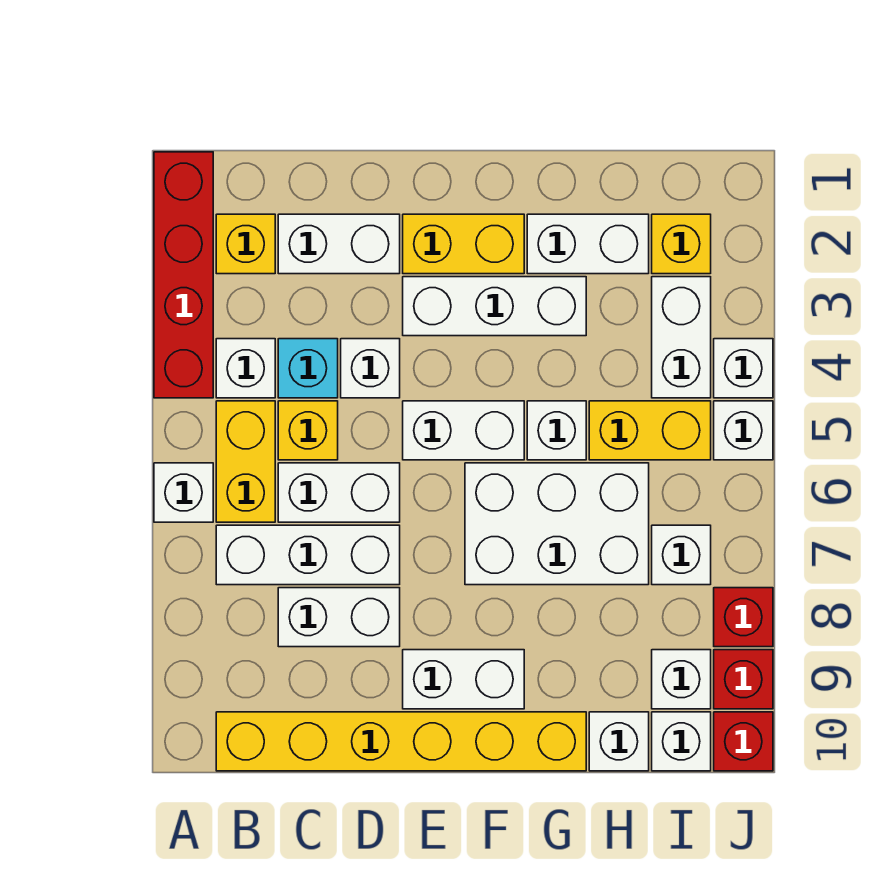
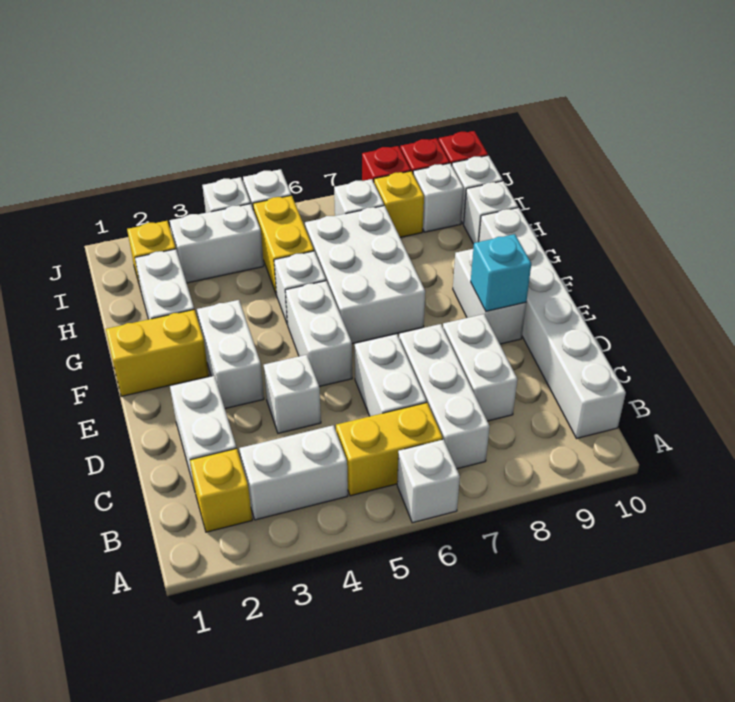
red 1x4 brick [154,152,213,398] -> none
white 1x1 brick [216,339,275,398] -> white 1x2 brick [239,425,348,520]
yellow 1x6 brick [216,712,586,771] -> white 1x6 brick [479,208,626,439]
cyan 1x1 brick [278,339,338,398] -> cyan 1x1 brick moved to [471,234,531,311]
yellow 1x1 brick [278,401,338,460] -> yellow 1x1 brick moved to [374,171,424,237]
yellow 1x2 brick [403,214,524,274] -> yellow 1x2 brick turned to [106,310,209,397]
white 1x3 brick [403,277,586,336] -> white 1x2 brick [197,300,264,409]

